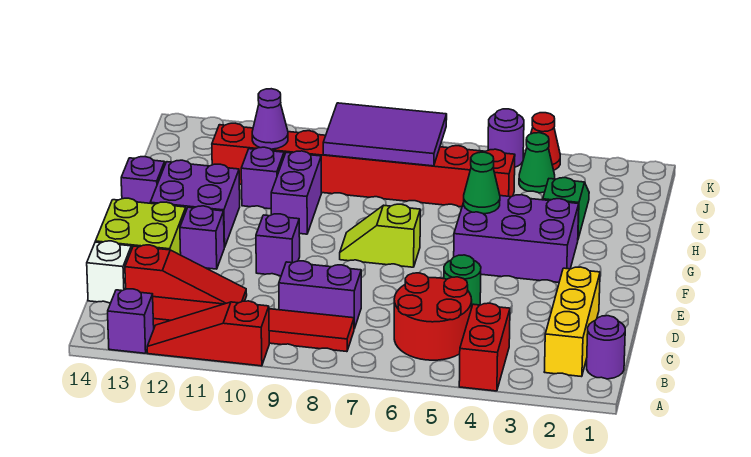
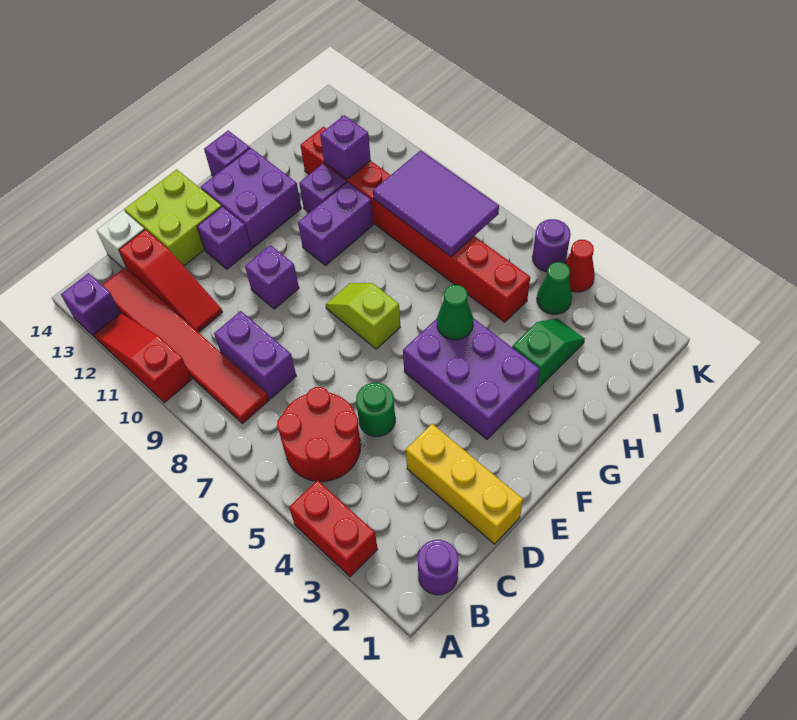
red 1x2 brick [459,303,510,391] -> red 1x2 brick turned to [289,480,378,577]
yellow 1x3 brick [544,267,600,377] -> yellow 1x3 brick turned to [406,424,523,544]
purple 1x1 cone [252,89,288,149] -> purple 1x1 brick [320,115,371,179]

